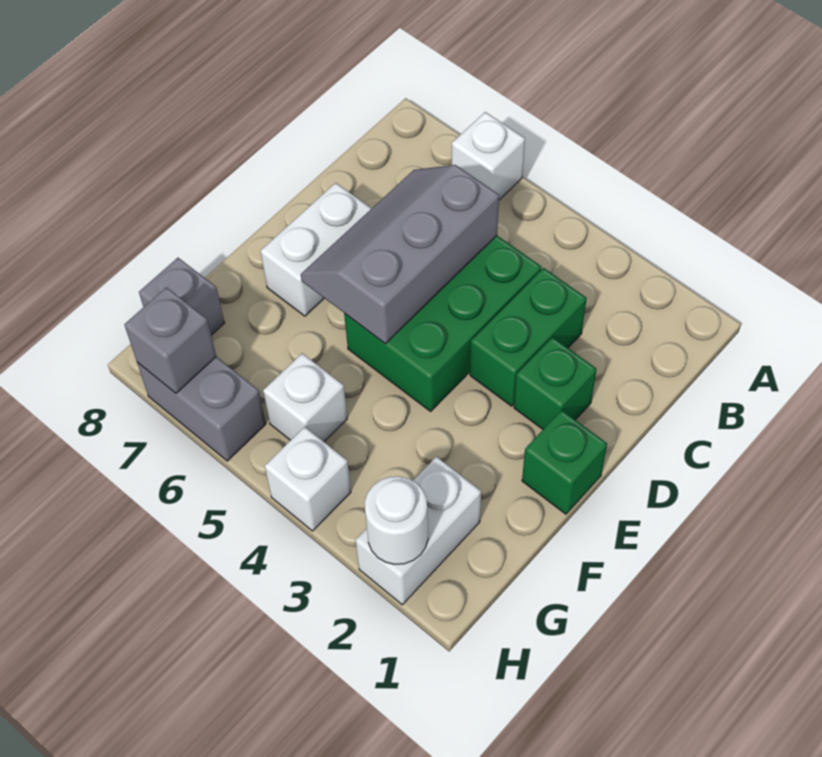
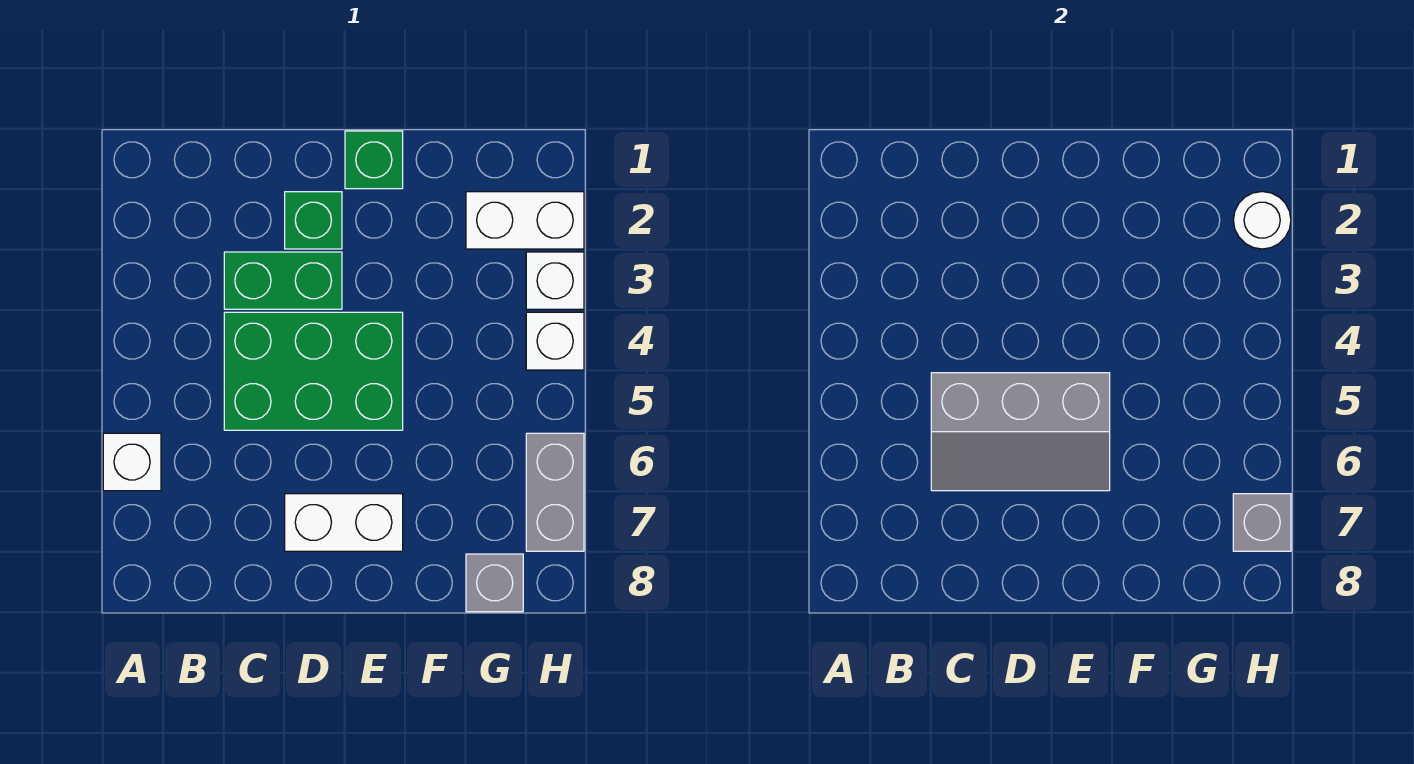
white 1x1 brick [263,353,347,442] -> white 1x1 brick moved to [526,252,584,309]

